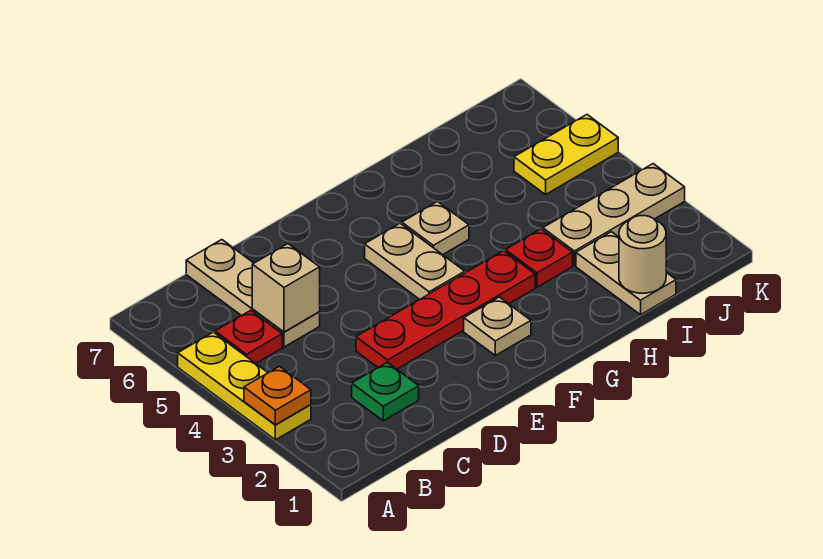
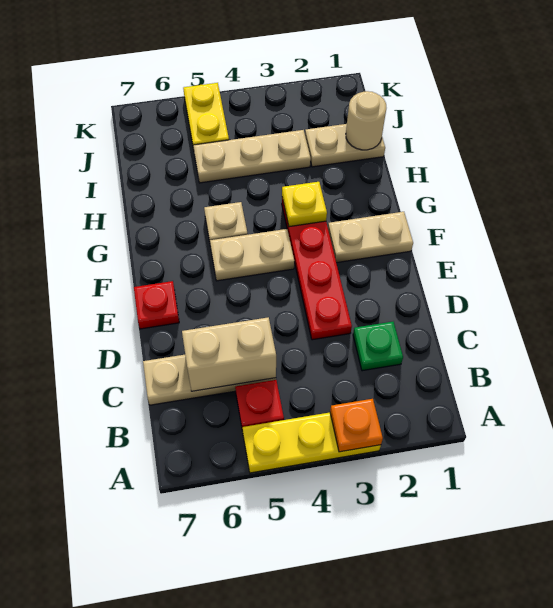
tan 1x1 brick [252,244,320,332] -> tan 1x2 brick [182,317,276,391]
tan 1x1 plate [464,297,531,355] -> tan 1x2 plate [328,212,413,263]
none -> yellow 1x1 plate [282,182,327,227]
red 1x1 plate [505,229,573,287] -> red 1x1 plate moved to [134,281,179,329]
tan 1x3 plate [543,164,685,265] -> tan 1x3 plate turned to [193,130,311,183]

